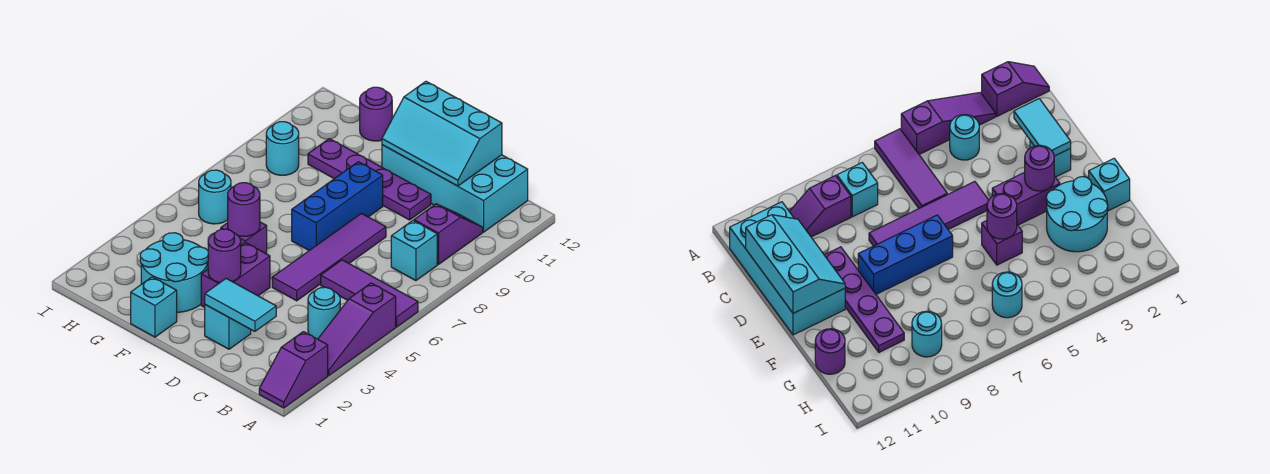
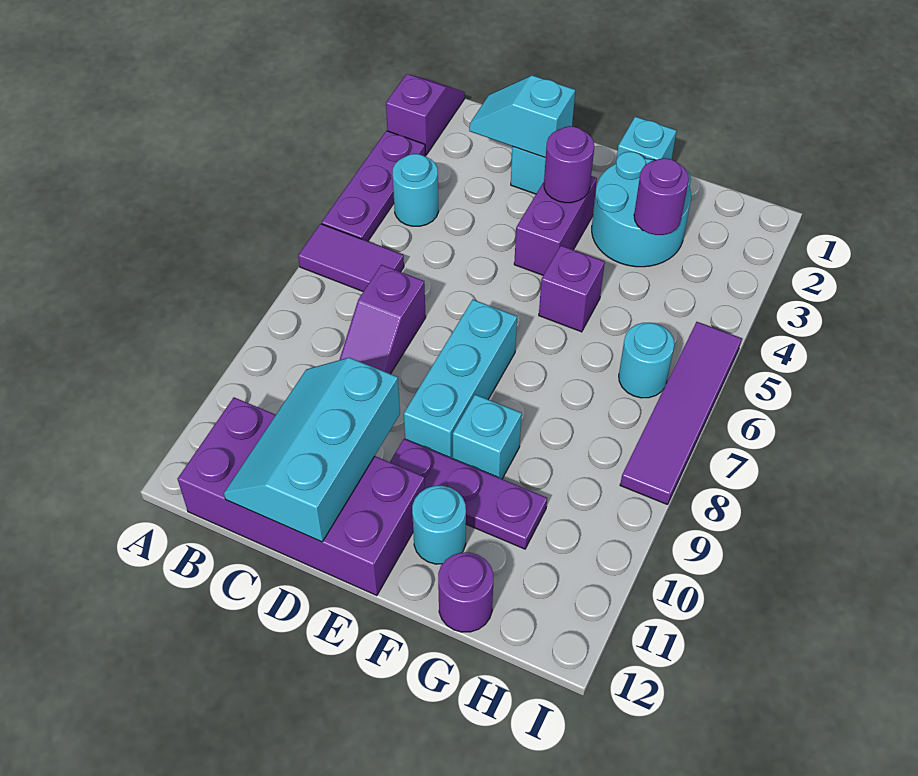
purple 1x3 slope [318,283,396,376] -> purple 1x3 plate [322,131,425,241]
purple 1x3 tile [321,260,418,327] -> purple 1x2 tile [298,224,404,292]
cyan 1x1 brick [391,221,437,281] -> cyan 1x1 brick moved to [453,395,522,479]
purple 1x2 slope [414,204,483,264] -> purple 1x2 slope moved to [340,265,426,374]
cyan 2x4 brick [382,145,528,232] -> purple 2x4 brick [177,397,425,596]
cyan 1x2 tile [205,279,276,331] -> cyan 1x2 slope [469,75,575,158]
cyan 2x3 slope [382,81,502,186] -> cyan 2x3 slope turned to [224,358,400,542]
purple 1x4 tile [272,213,386,301] -> purple 1x4 tile moved to [620,322,742,505]
purple 1x4 plate [308,139,431,220] -> purple 1x3 plate [390,439,547,549]
blue 1x3 brick [292,162,383,251] -> cyan 1x3 brick [404,300,517,459]
purple 1x1 round brick [228,183,260,236] -> purple 1x1 round brick moved to [634,158,689,235]
cyan 1x1 round brick [266,122,299,175] -> cyan 1x1 round brick moved to [412,486,466,564]

